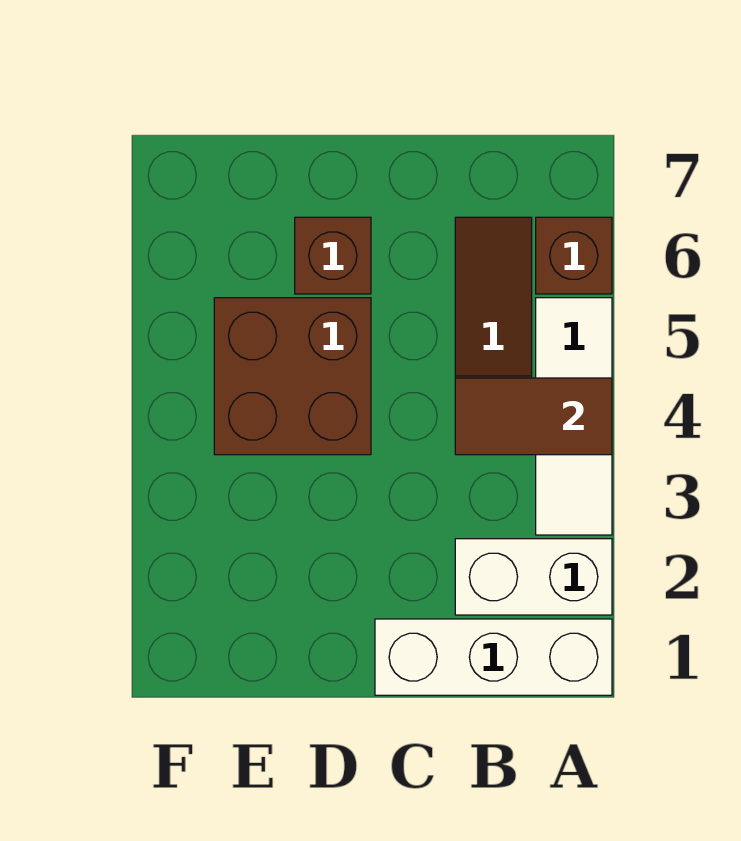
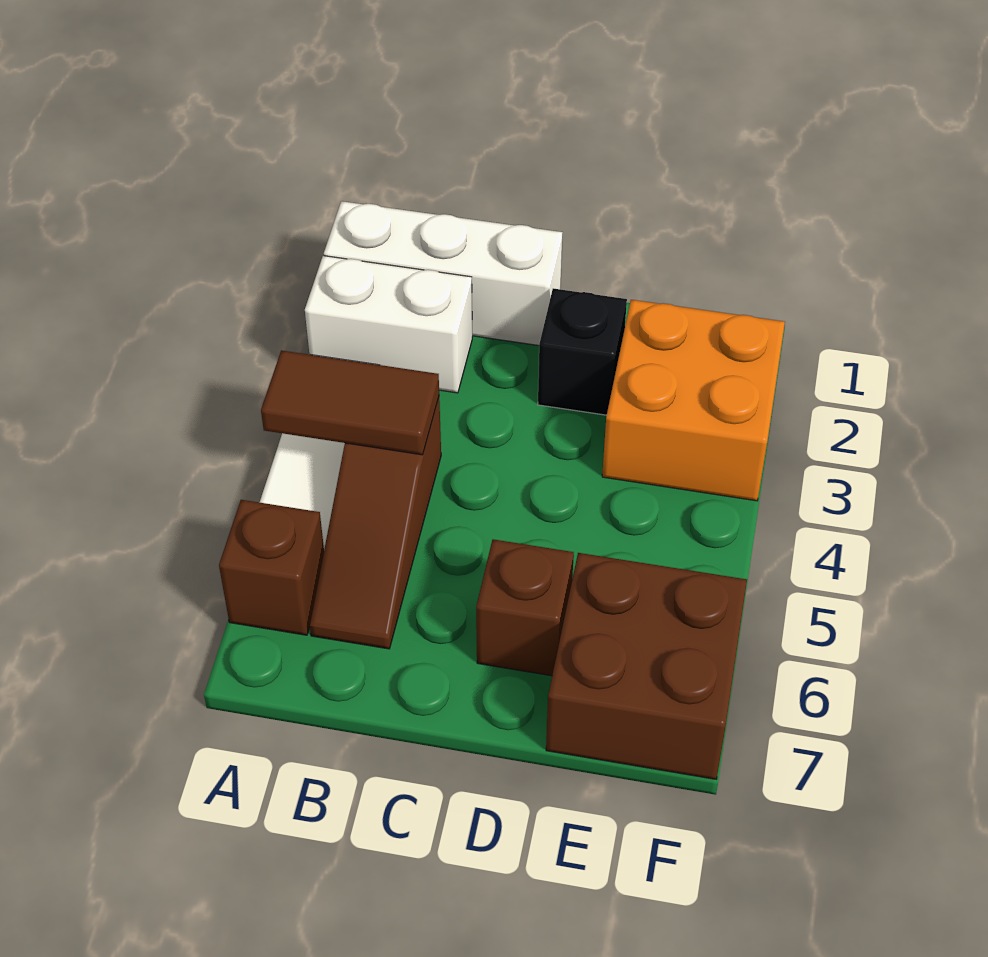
none -> black 1x1 brick [538,288,627,415]
brown 2x2 brick [214,298,371,455] -> brown 2x2 brick moved to [546,553,747,779]
none -> orange 2x2 brick [602,300,785,501]

